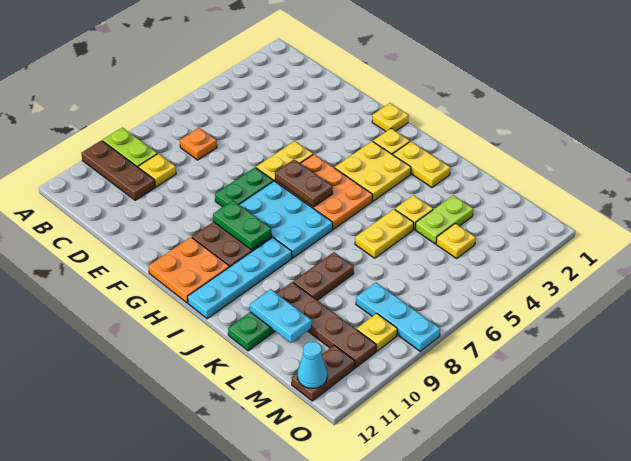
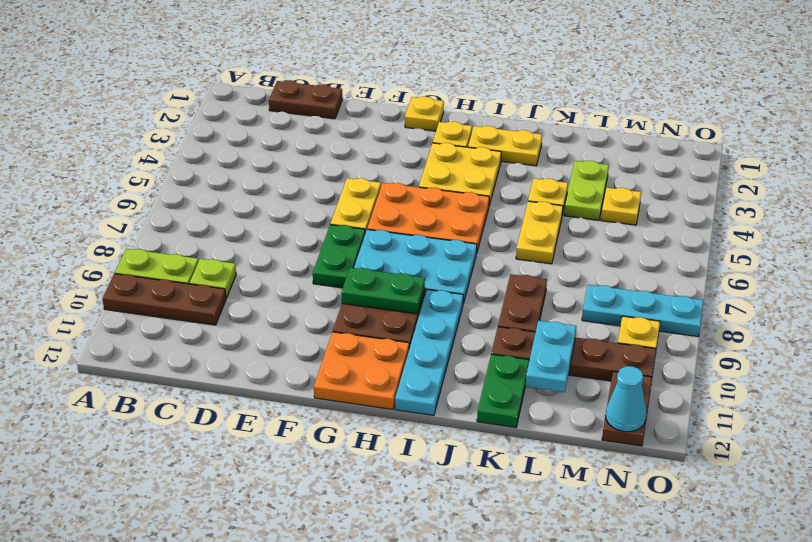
orange 1x1 plate [180,128,217,160] -> none
yellow 1x1 plate [138,154,176,187] -> lime 1x1 plate [190,259,236,298]
brown 1x2 plate [275,159,333,207] -> brown 1x2 plate moved to [269,80,343,119]
cyan 1x2 plate [250,289,312,343] -> cyan 1x2 plate turned to [526,321,576,392]

